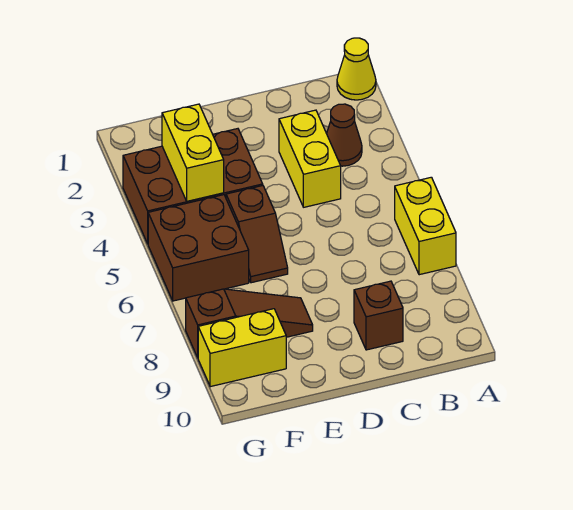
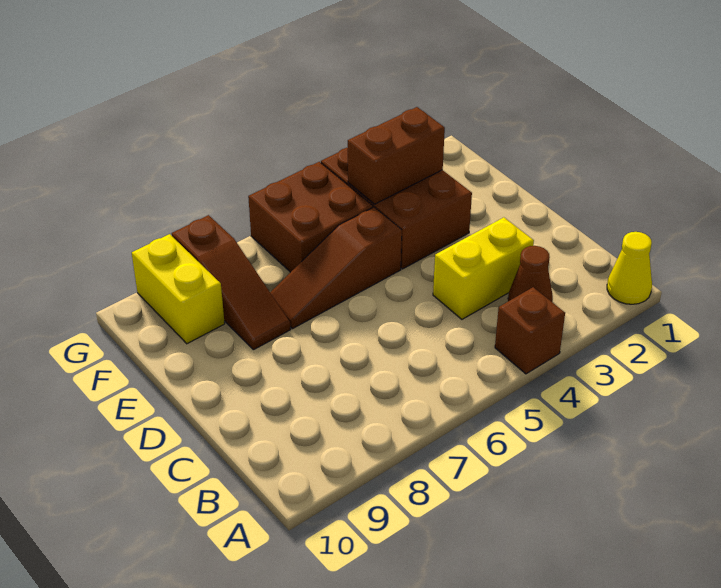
yellow 1x2 brick [395,177,456,275] -> none
brown 1x1 brick [354,281,403,350] -> brown 1x1 brick moved to [495,287,565,374]
brown 1x2 slope [226,186,288,283] -> brown 1x3 slope [270,207,402,329]
yellow 1x2 brick [162,104,224,201] -> brown 1x2 brick [348,107,445,204]

